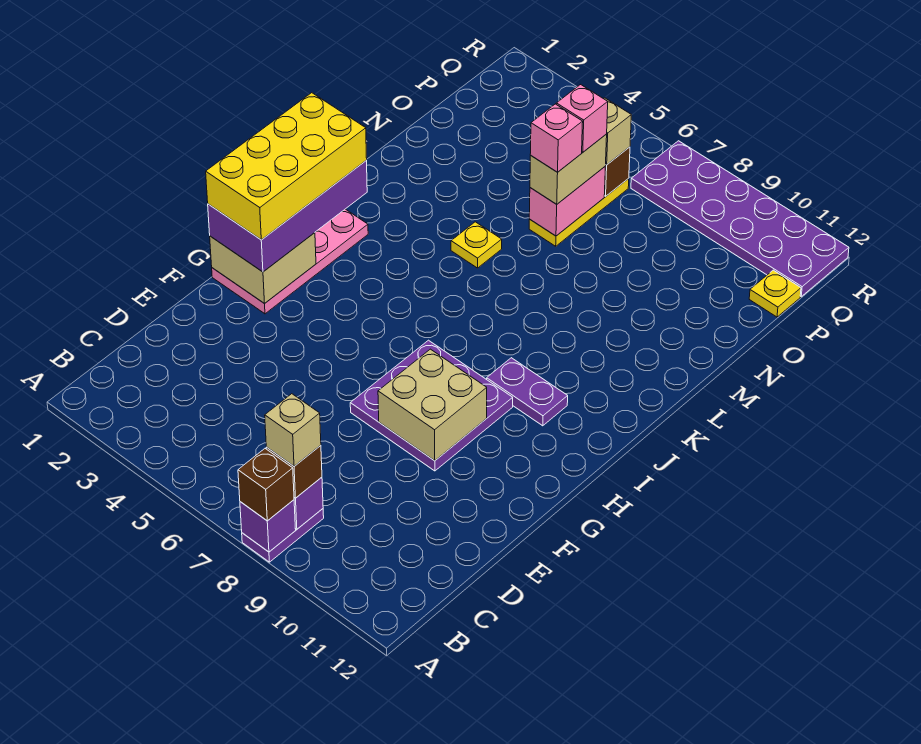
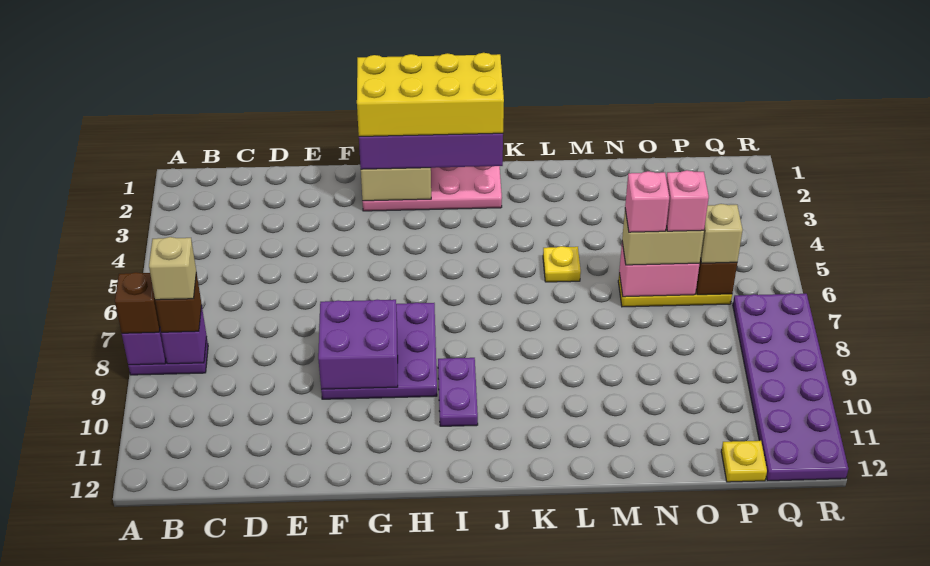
tan 2x2 brick [378,349,487,461] -> purple 2x2 brick [318,300,398,389]

